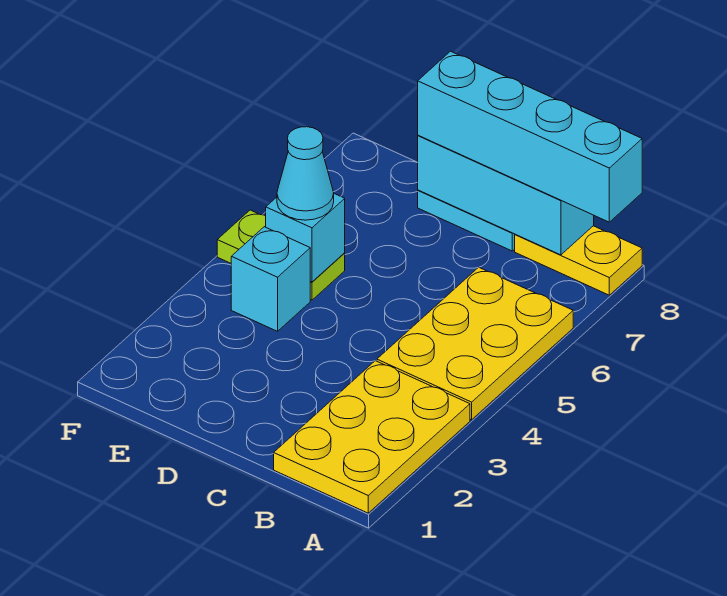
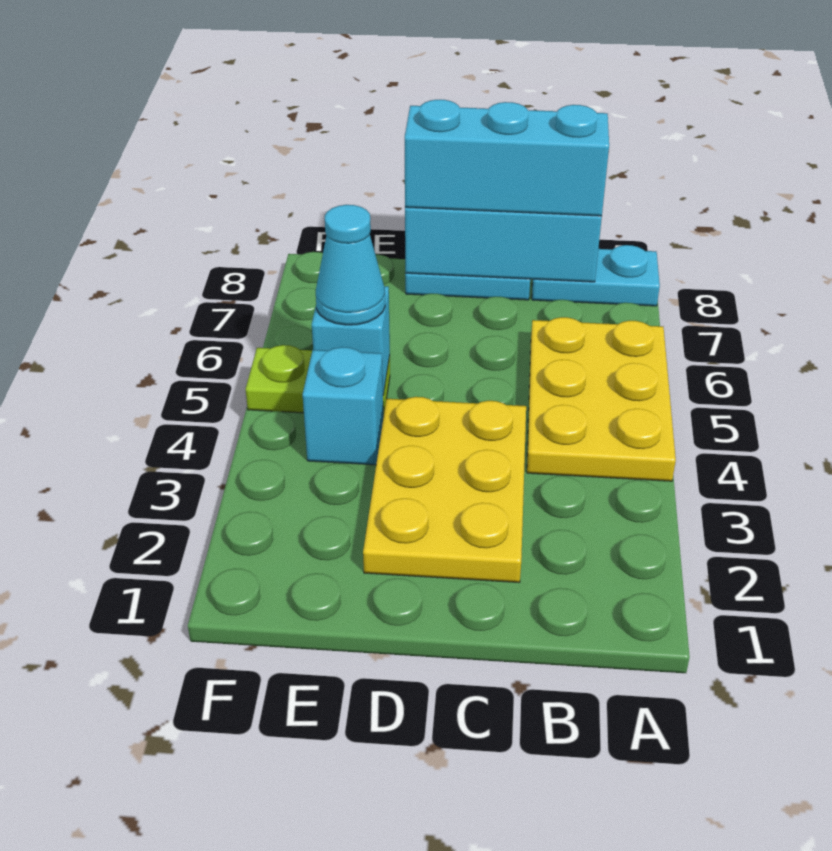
yellow 2x3 plate [274,361,470,513] -> yellow 2x3 plate moved to [363,397,526,583]
yellow 1x2 plate [515,226,642,295] -> cyan 1x2 plate [532,245,660,306]
cyan 1x4 brick [418,51,642,222] -> cyan 1x3 brick [405,100,609,216]

